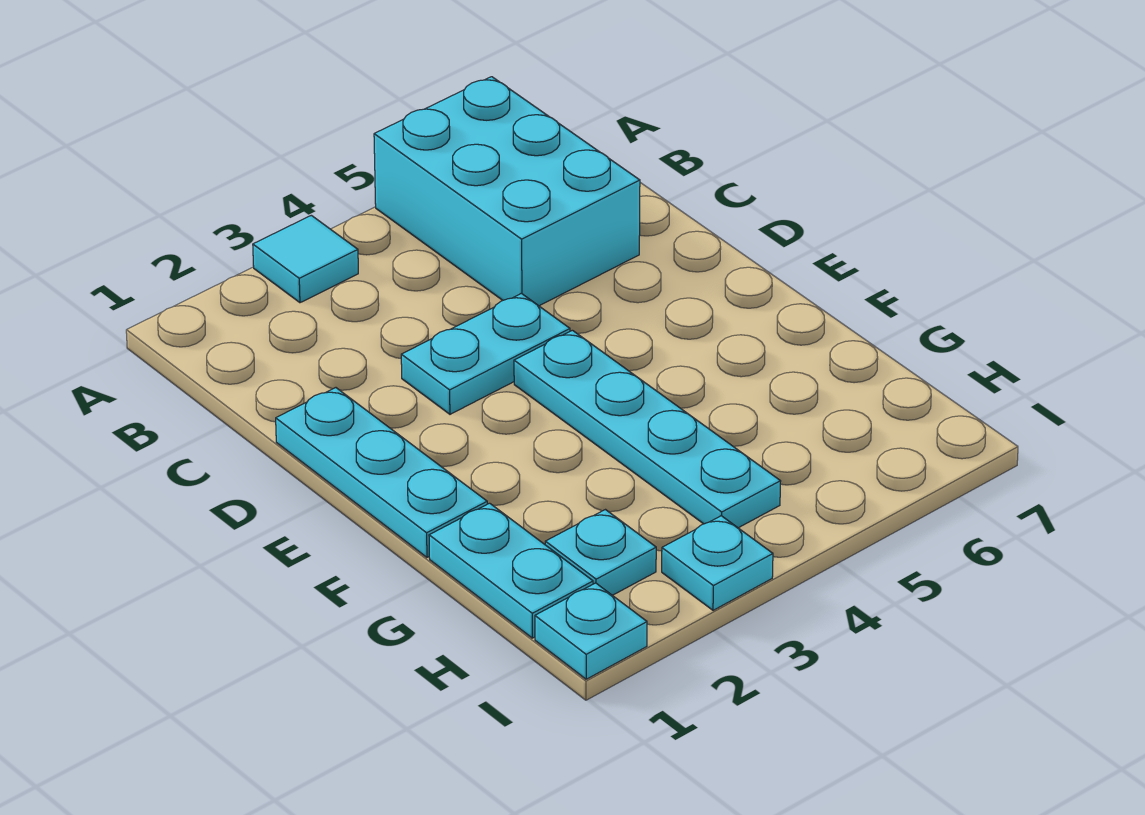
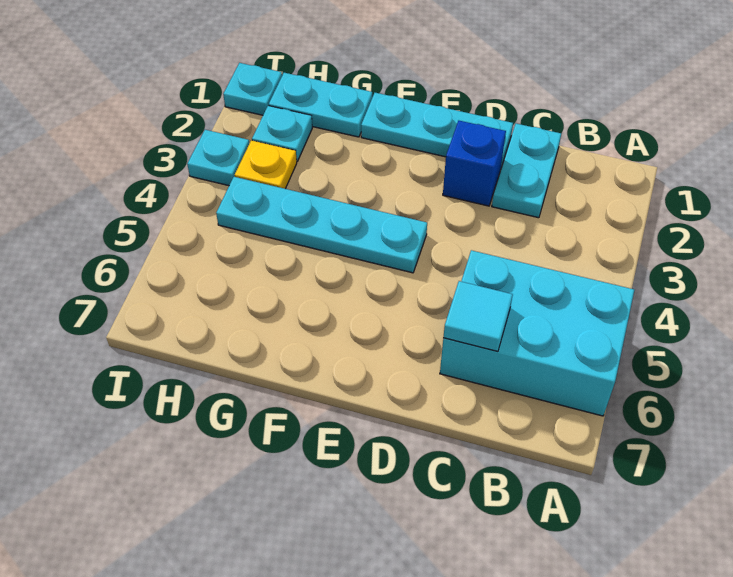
cyan 1x1 tile [253,215,358,303] -> cyan 1x1 tile moved to [443,281,513,351]
none -> blue 1x1 brick [443,121,506,206]
cyan 1x2 plate [401,293,570,414] -> cyan 1x2 plate moved to [492,124,561,218]
none -> yellow 1x1 plate [235,140,297,189]

